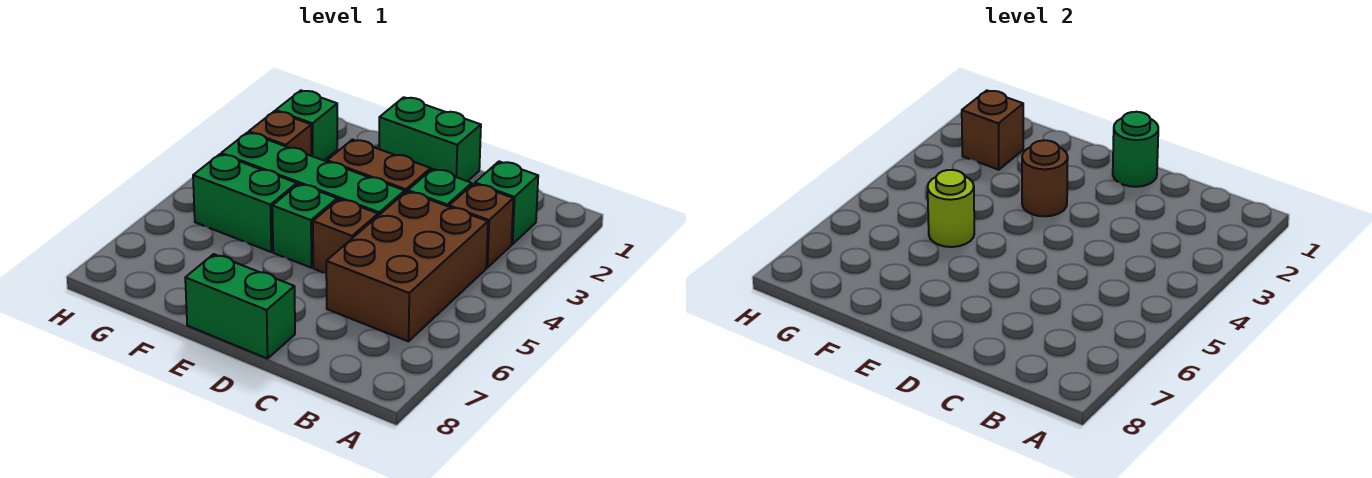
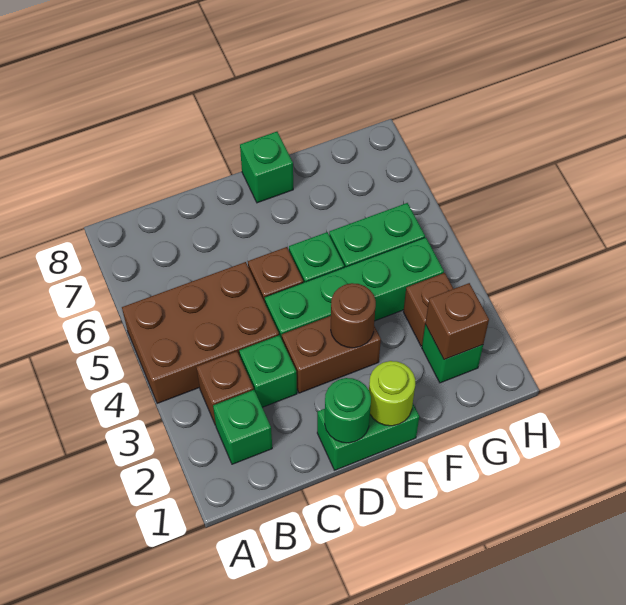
brown 2x3 brick [326,191,488,341] -> brown 2x3 brick turned to [122,262,279,403]
green 1x2 brick [185,254,295,359] -> green 1x1 brick [240,132,293,203]
lime 1x1 round brick [928,170,974,247] -> lime 1x1 round brick moved to [369,361,415,426]

